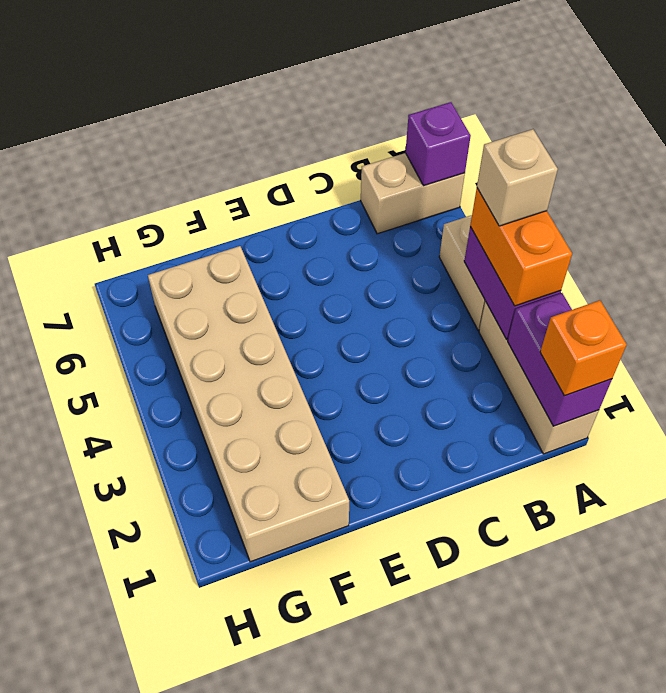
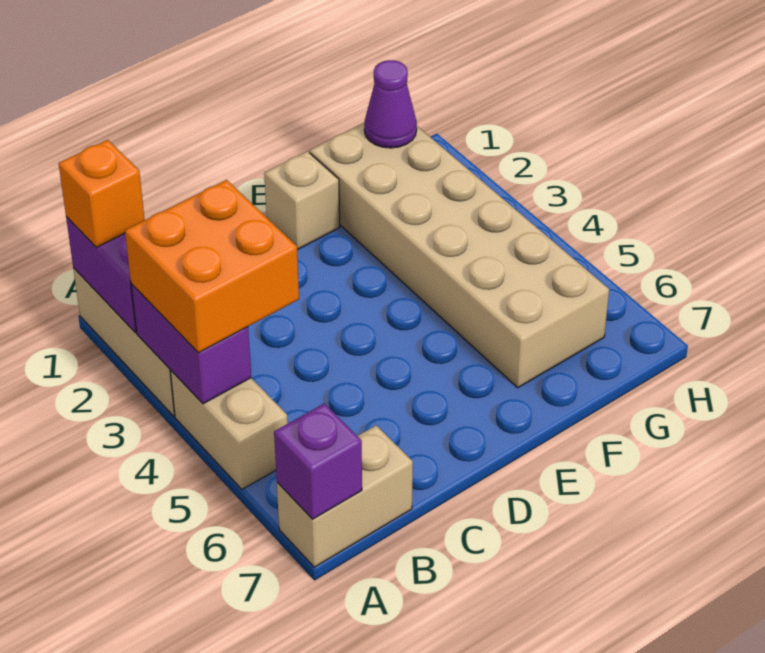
orange 1x2 brick [470,188,572,306] -> orange 2x2 brick [125,180,299,353]
tan 1x1 brick [477,129,558,226] -> tan 1x1 brick moved to [264,151,340,250]
none -> purple 1x1 cone [364,60,417,148]

